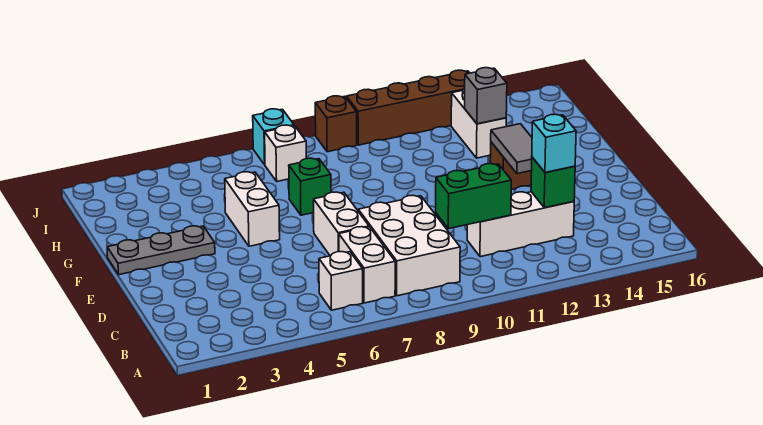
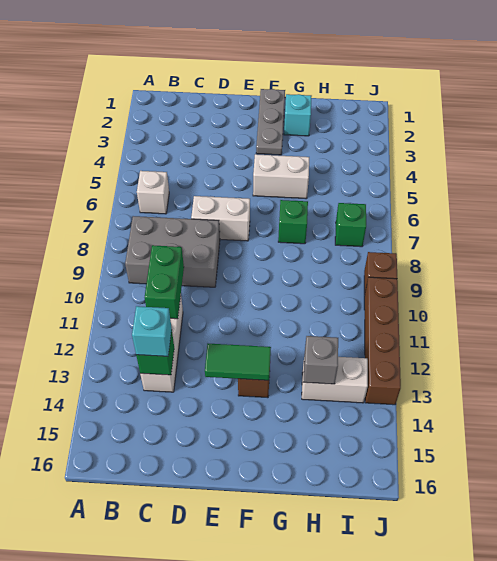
white 1x2 brick [339,227,395,303] -> none
white 2x3 brick [358,195,460,296] -> grey 2x3 brick [125,216,220,287]
grey 1x2 tile [491,124,532,174] -> green 1x2 tile [205,344,271,380]
white 1x1 brick [265,125,306,181] -> green 1x1 brick [335,203,366,247]
cyan 1x1 brick [253,109,294,165] -> cyan 1x1 brick moved to [284,94,312,136]

